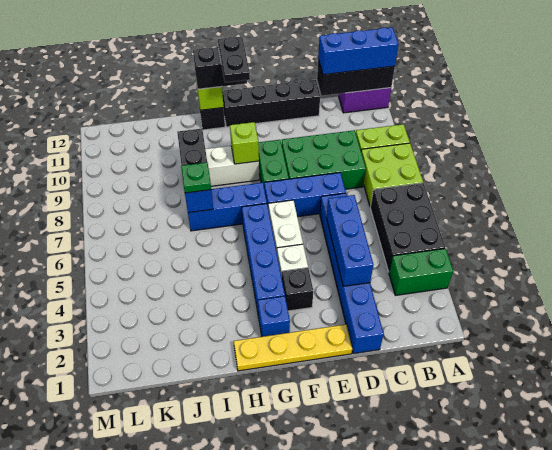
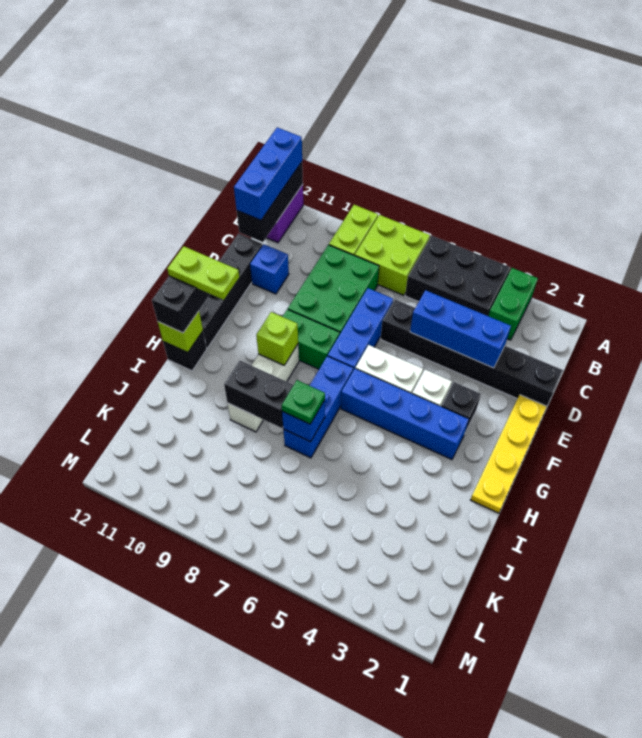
blue 1x6 brick [320,193,384,354] -> black 1x6 brick [381,300,563,406]
blue 1x1 brick [258,296,290,337] -> blue 1x1 brick moved to [250,244,289,294]
black 1x2 plate [218,37,250,82] -> lime 1x2 plate [167,246,239,300]

